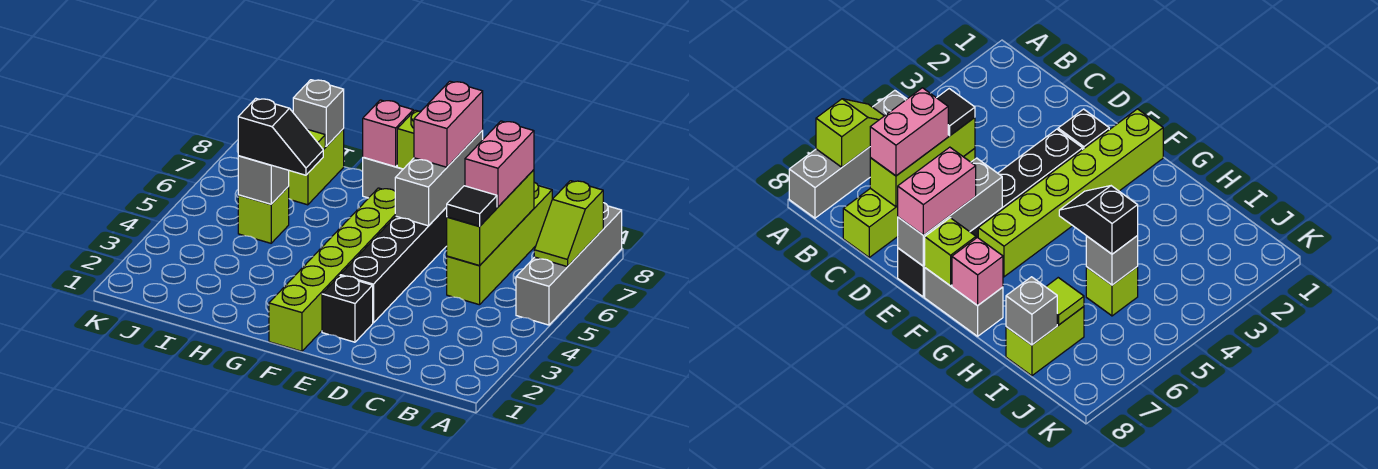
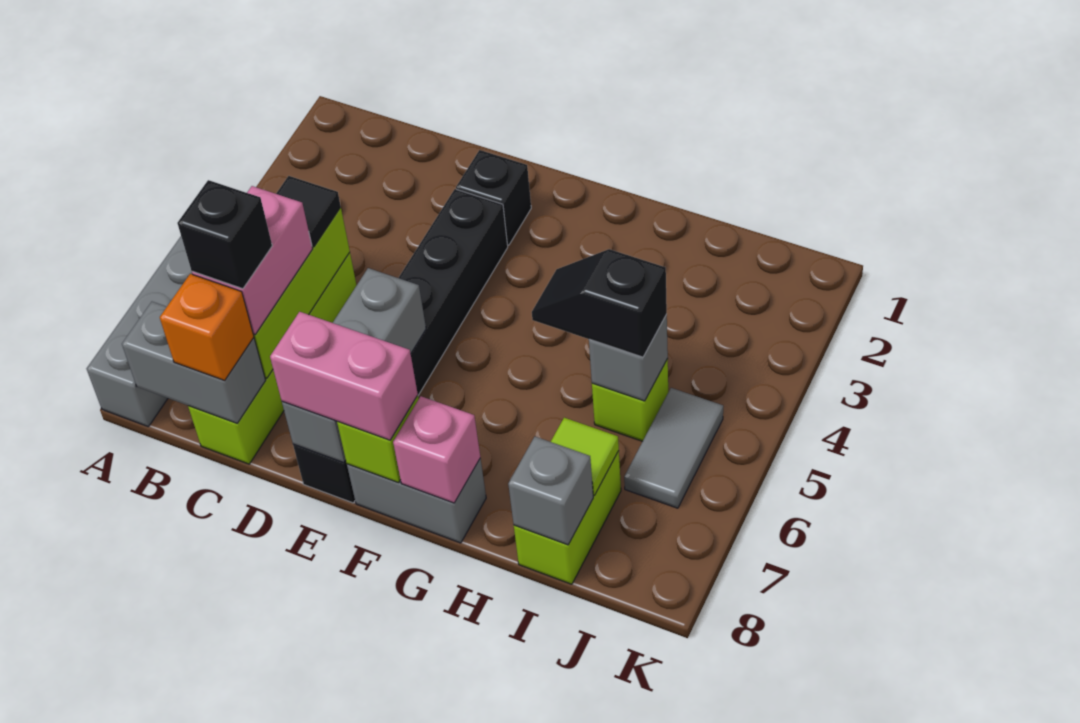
lime 1x2 slope [534,181,603,267] -> none
none -> grey 1x2 brick [122,302,266,423]
none -> black 1x1 brick [177,180,272,289]
none -> orange 1x1 brick [160,274,254,380]
pink 1x2 brick [414,81,483,167] -> pink 1x2 brick turned to [270,312,418,440]
lime 1x6 brick [269,188,396,351] -> none
none -> grey 1x2 tile [624,388,723,508]

